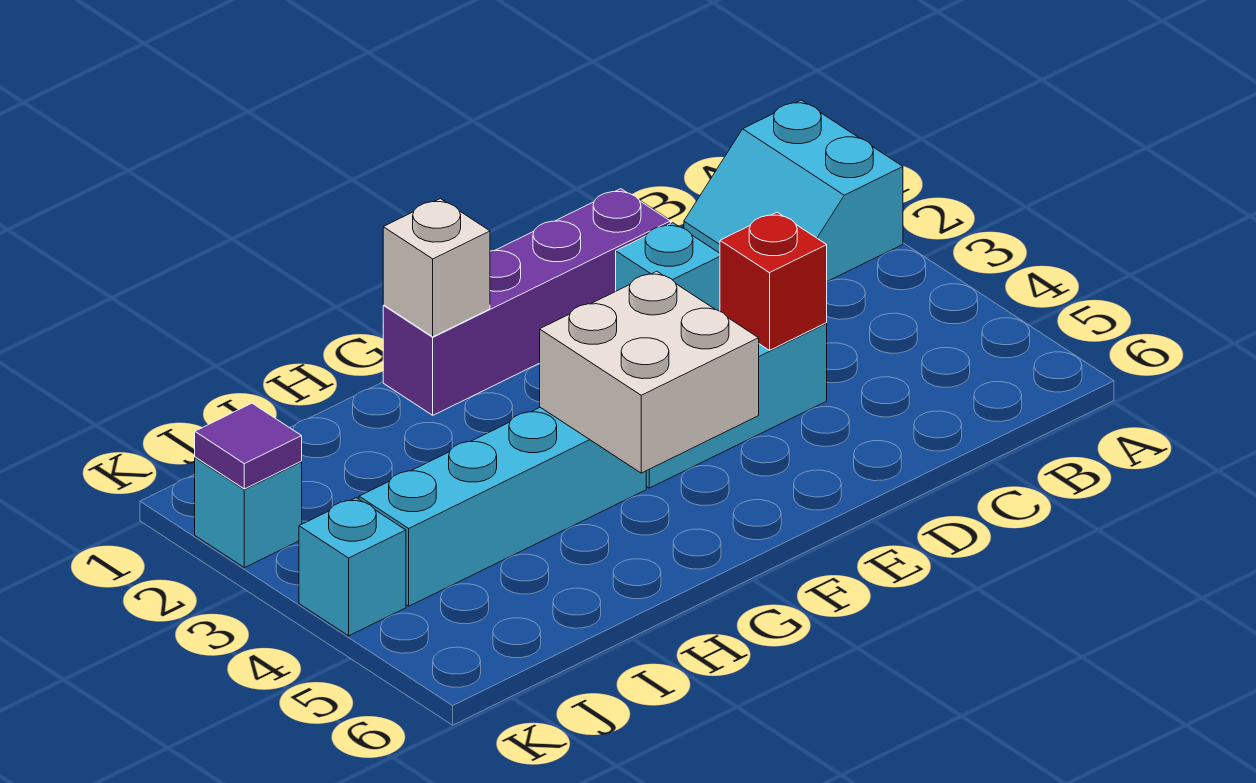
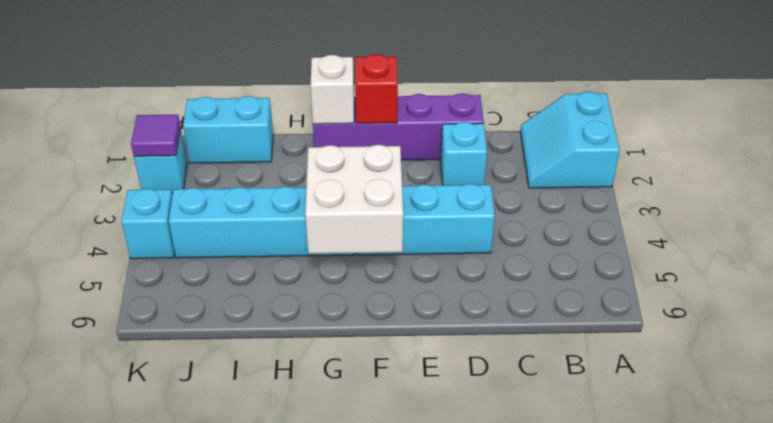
red 1x1 brick [720,212,827,350] -> red 1x1 brick moved to [355,54,398,123]
none -> cyan 1x2 brick [183,96,273,163]

